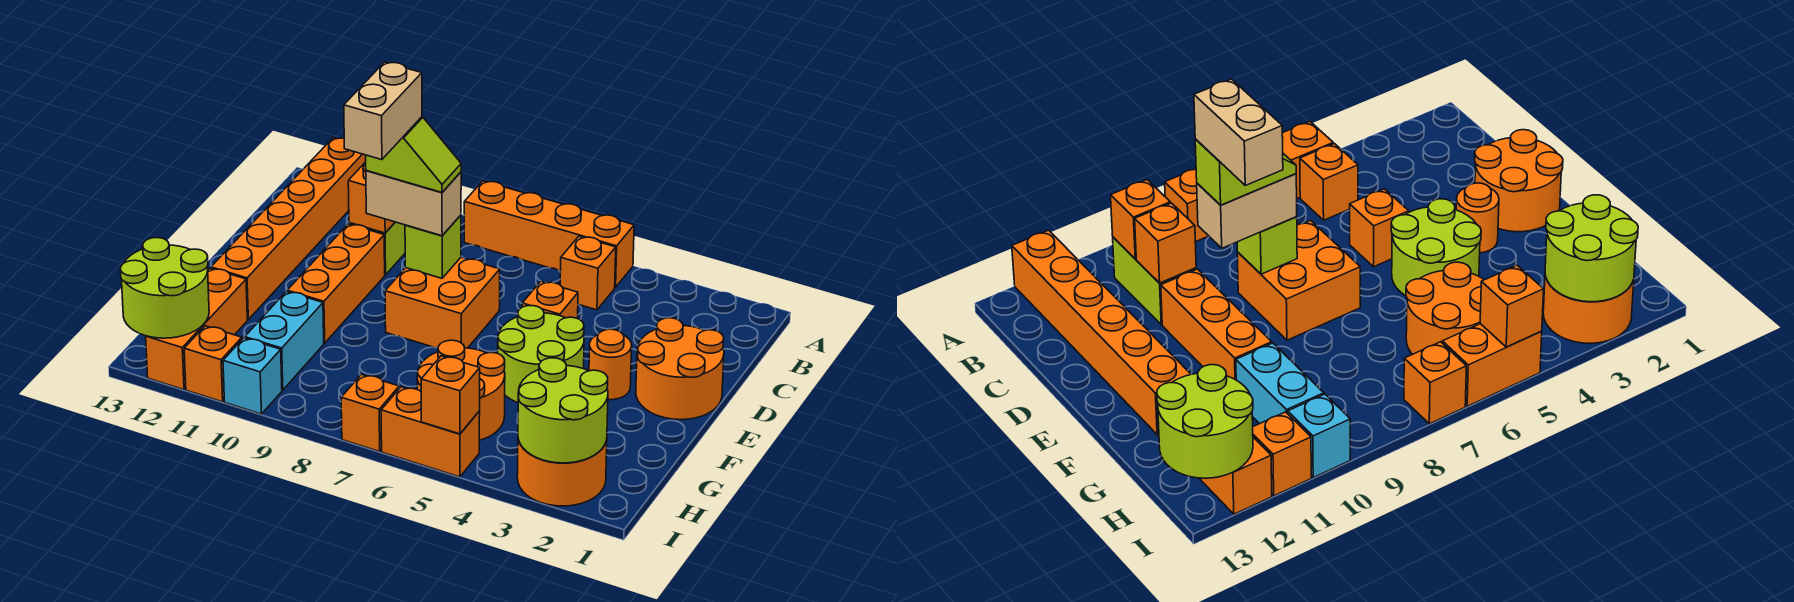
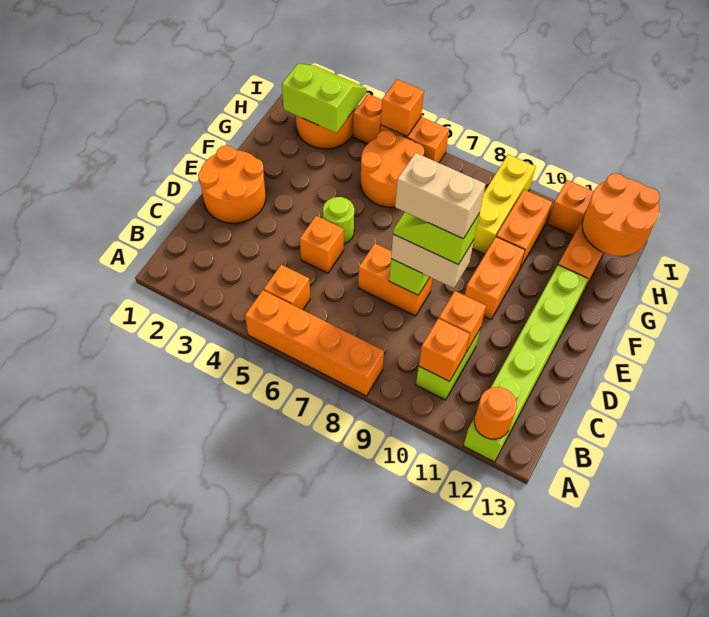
orange 1x6 brick [211,138,366,319] -> lime 1x6 brick [464,265,588,462]
orange 2x2 brick [385,258,500,348] -> orange 1x2 brick [358,244,432,316]
tan 1x2 brick [344,62,422,160] -> tan 1x2 brick turned to [395,153,486,239]
orange 1x3 brick [287,224,385,343] -> orange 1x2 brick [465,237,525,319]
orange 1x1 round brick [589,329,632,400] -> orange 1x1 round brick moved to [474,387,517,439]
lime 2x2 round brick [498,306,584,402] -> lime 1x1 round brick [323,197,354,244]
none -> yellow 1x3 brick [472,154,536,254]
cyan 1x2 brick [245,291,324,390] -> orange 1x2 brick [496,190,552,270]
lime 2x2 round brick [518,358,608,463] -> lime 2x2 slope [282,64,367,133]
lime 2x2 round brick [120,238,209,338] -> orange 2x2 round brick [582,173,660,256]
orange 1x1 brick [341,374,399,452] -> orange 1x1 brick moved to [353,94,382,144]
cyan 1x1 brick [223,338,282,414] -> none

